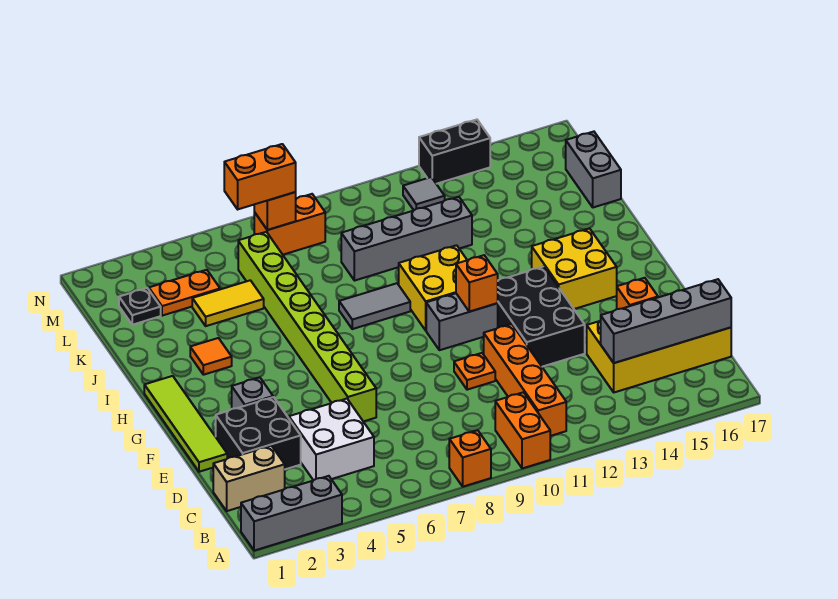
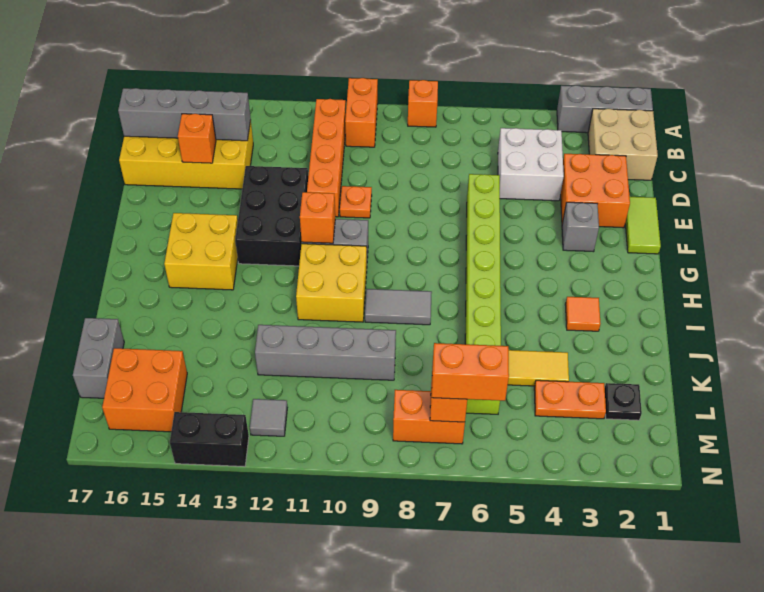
tan 1x2 brick [213,446,285,511] -> tan 2x2 brick [588,109,658,180]
black 2x2 brick [216,397,301,469] -> orange 2x2 brick [561,154,630,228]
lime 1x4 tile [144,376,227,472] -> lime 1x2 tile [625,197,661,254]
none -> orange 2x2 brick [102,348,187,432]

